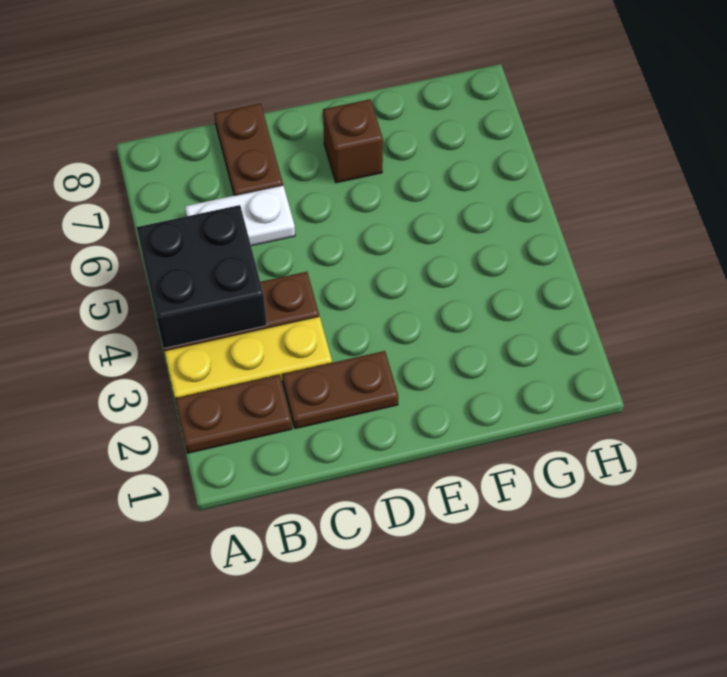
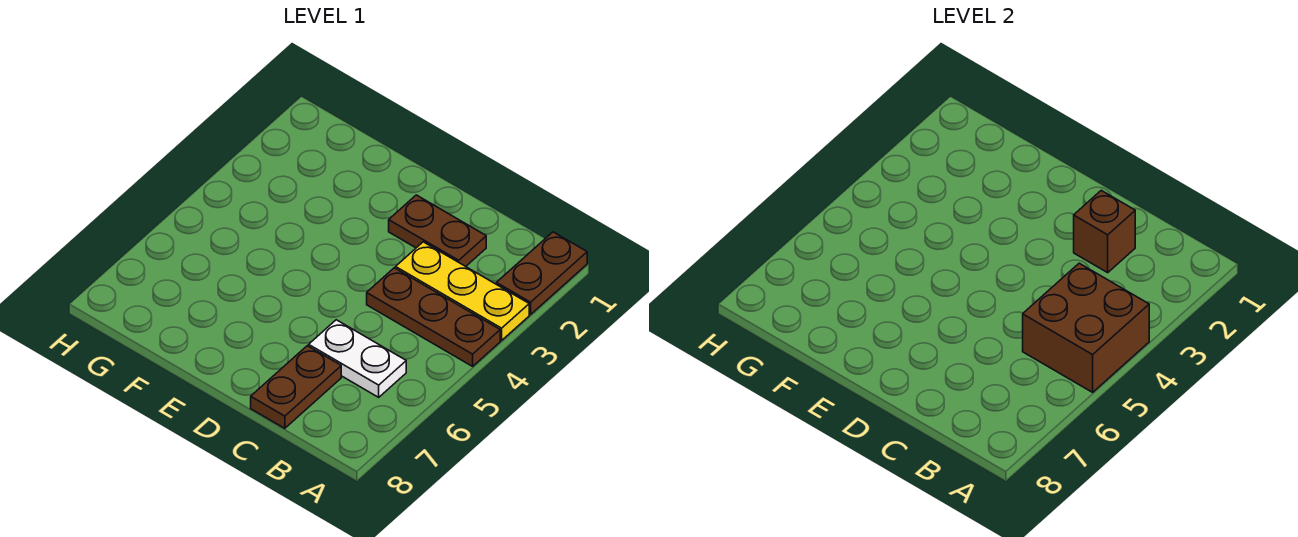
brown 1x2 plate [175,375,292,453] -> brown 1x2 plate turned to [496,232,587,314]
black 2x2 brick [136,205,267,348] -> brown 2x2 brick [1023,263,1149,392]
brown 1x1 brick [323,99,383,183] -> brown 1x1 brick moved to [1074,190,1135,273]

